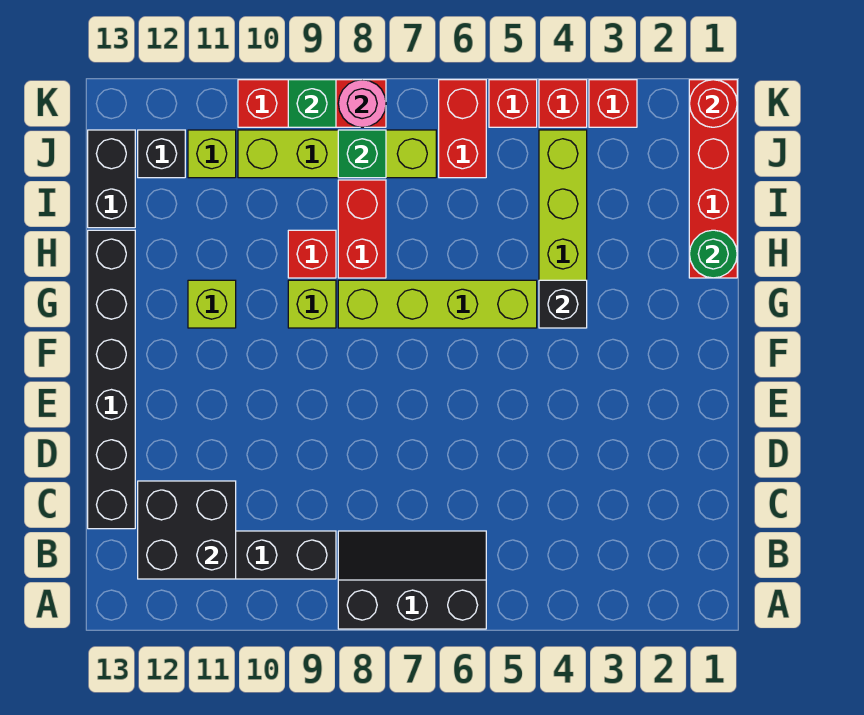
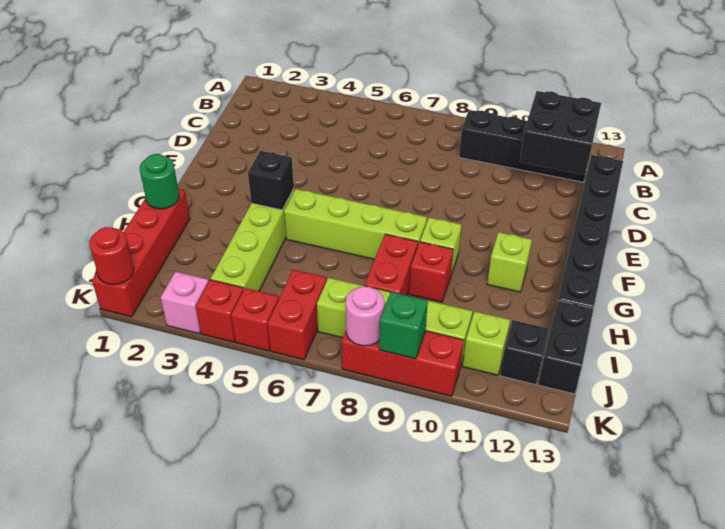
black 2x3 slope [338,531,486,629] -> none
green 1x1 brick [338,130,386,178] -> none
red 1x1 brick [589,80,637,127] -> pink 1x1 brick [161,272,209,334]

